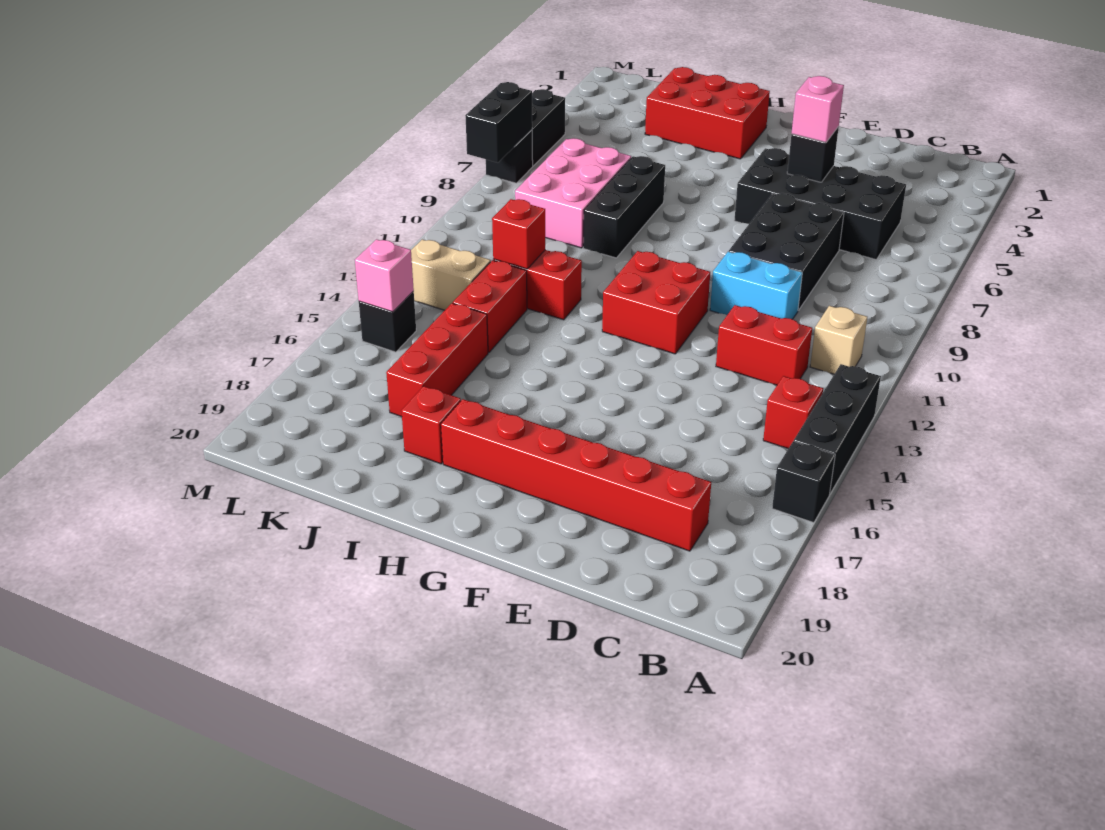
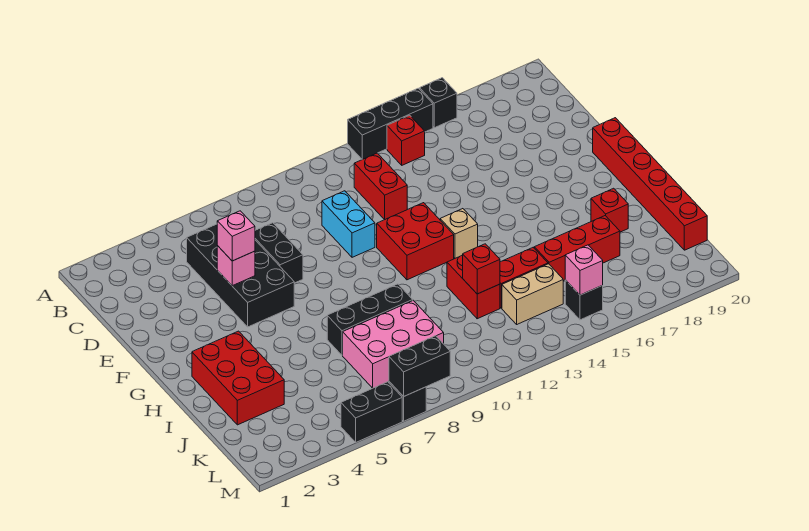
tan 1x1 brick [810,306,867,374] -> tan 1x1 brick moved to [440,209,478,258]
red 1x6 brick [441,399,711,551] -> red 1x6 brick moved to [593,118,707,250]
black 2x3 brick [729,193,844,311] -> black 1x2 brick [255,223,303,283]
black 1x1 brick [787,127,839,182] -> pink 1x1 brick [217,246,255,286]
tan 1x2 brick [411,240,491,310] -> tan 1x2 brick turned to [502,264,563,324]

